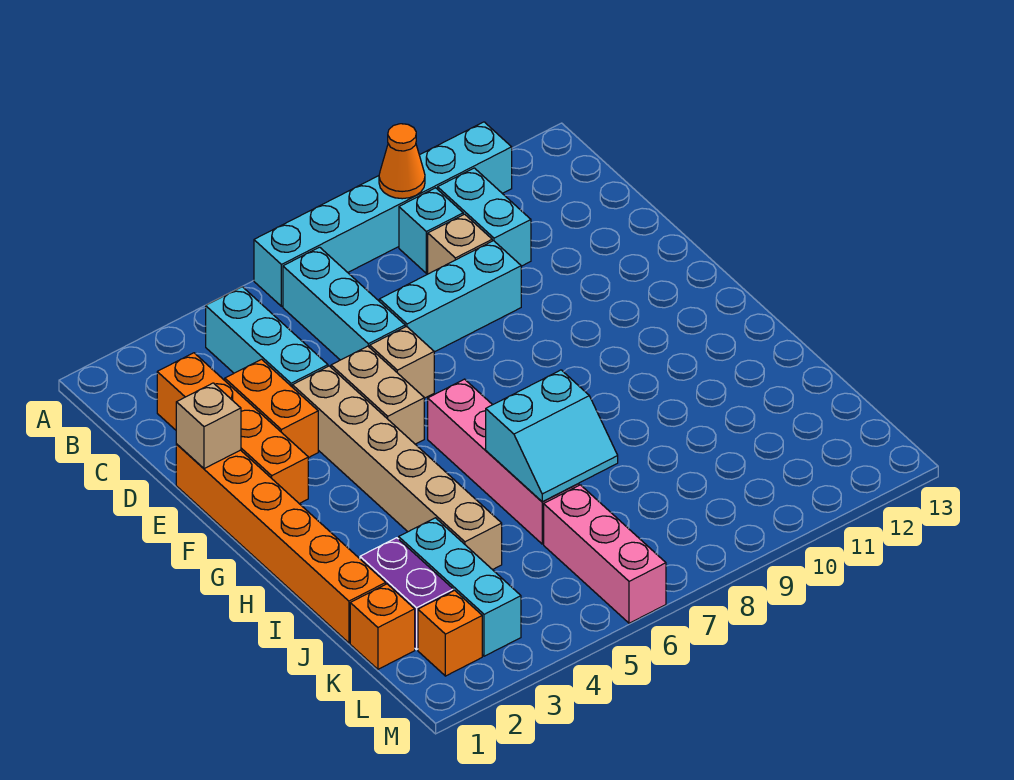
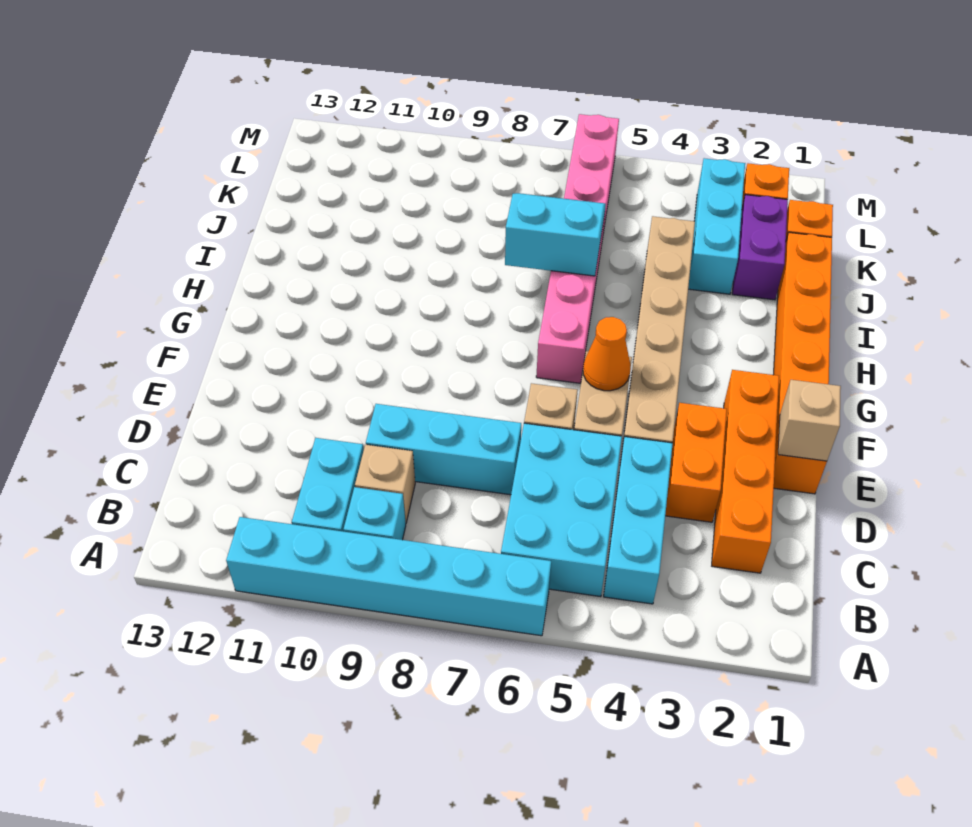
orange 1x1 cone [379,124,425,199] -> orange 1x1 cone moved to [583,317,631,391]
cyan 1x3 brick [283,247,405,360] -> cyan 2x3 brick [501,423,622,597]

